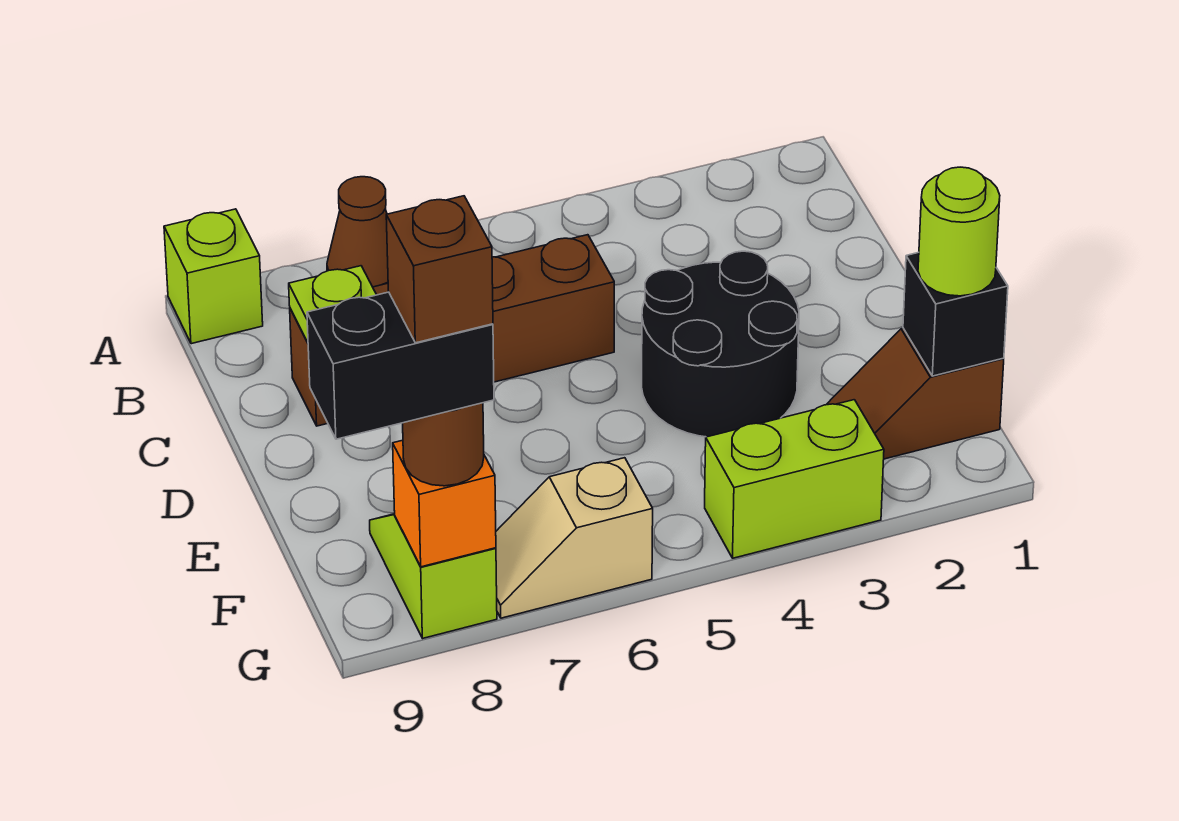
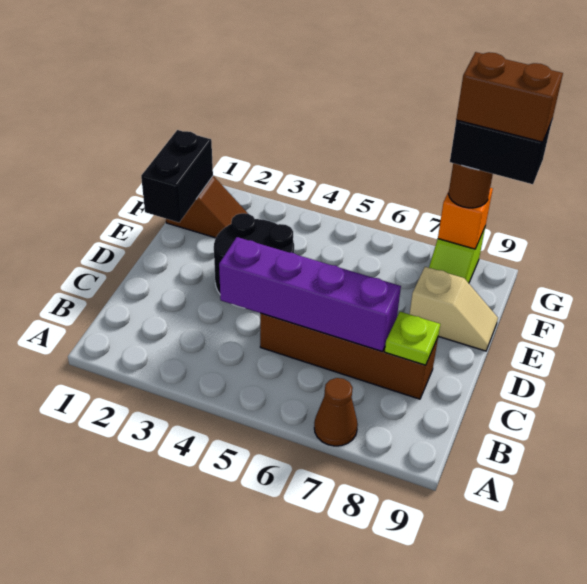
lime 1x1 brick [164,209,263,344] -> none
none -> purple 1x4 brick [219,237,401,351]
black 1x1 brick [903,252,1008,376] -> black 1x2 brick [141,130,213,222]
lime 1x1 round brick [918,167,1000,296] -> none
lime 1x2 brick [705,400,884,558] -> none
tan 1x2 slope [496,458,653,618] -> tan 1x2 slope moved to [410,267,498,351]
brown 1x1 brick [386,196,493,343] -> brown 1x2 brick [456,52,563,142]

